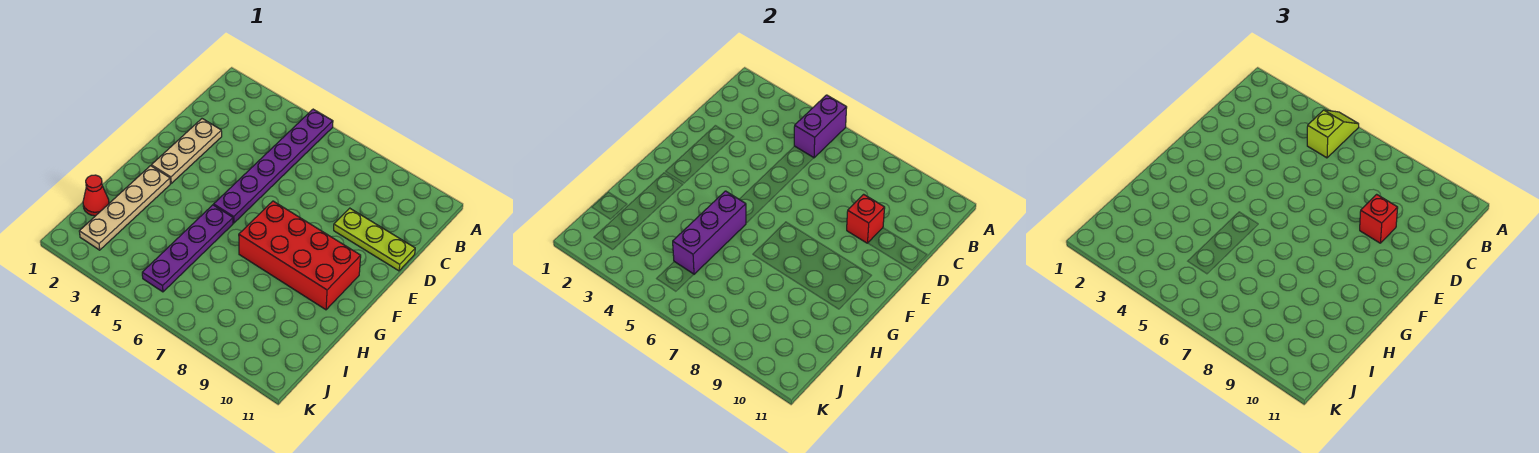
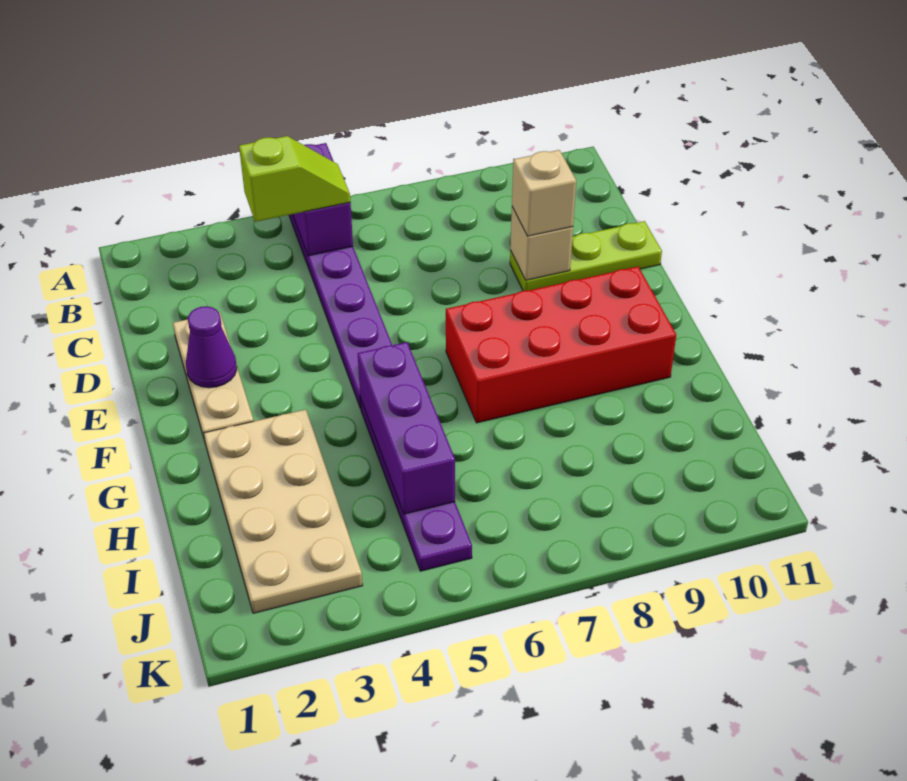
lime 1x2 slope [1307,110,1359,158] -> lime 1x2 slope turned to [239,136,350,222]
red 1x1 brick [847,194,885,243] -> tan 1x1 brick [510,207,573,280]
red 1x1 brick [1360,194,1398,243] -> tan 1x1 brick [512,150,576,236]
none -> purple 1x1 cone [186,306,237,388]
tan 1x4 plate [79,166,170,250] -> tan 2x4 plate [204,410,363,613]
red 1x1 cone [83,175,109,216] -> none

